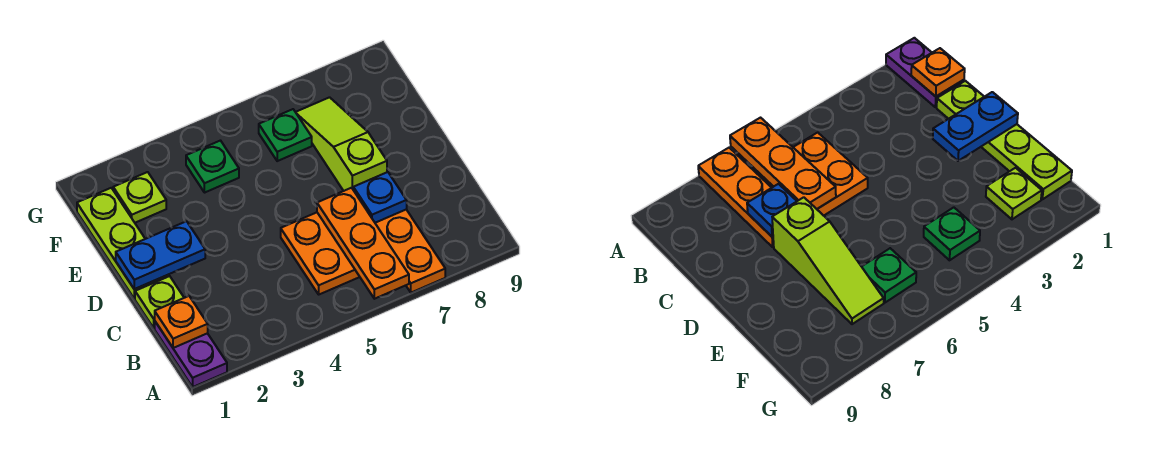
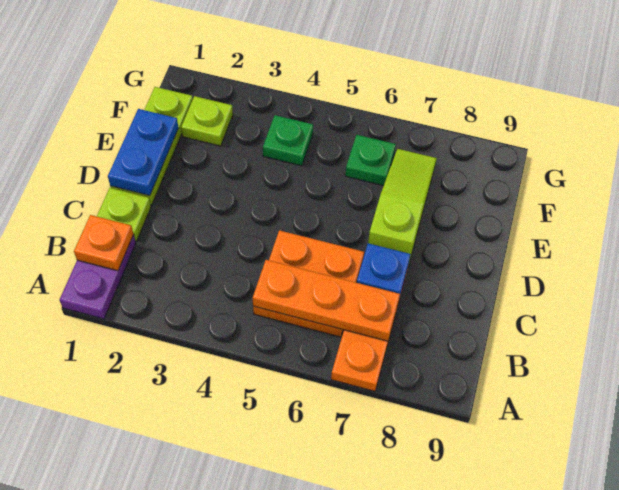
orange 1x3 plate [317,188,409,299] -> orange 1x3 plate turned to [253,260,400,341]
blue 1x2 plate [116,221,205,289] -> blue 1x2 plate turned to [108,109,178,196]

